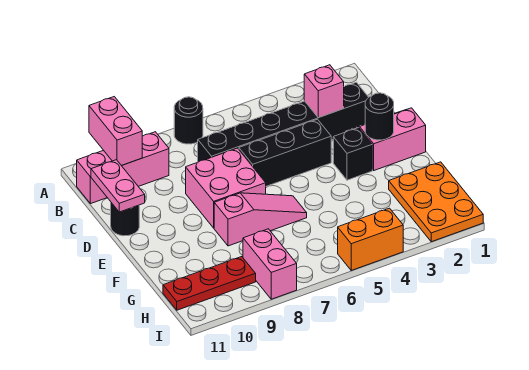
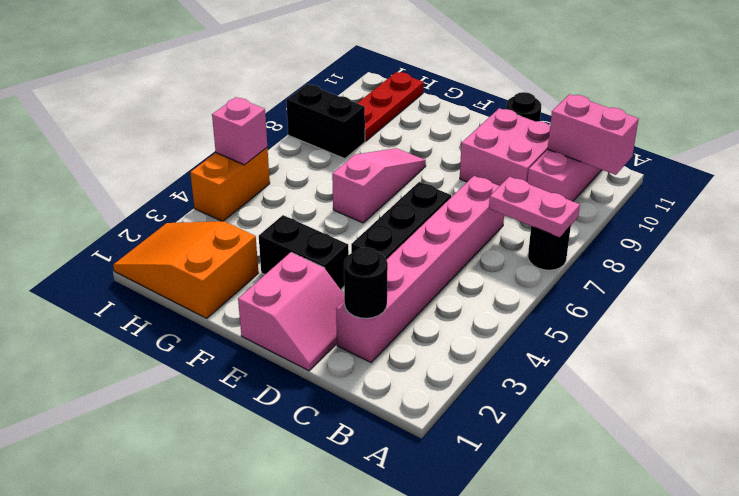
black 1x6 brick [198,82,369,162] -> pink 1x6 brick [336,176,504,362]
pink 1x1 brick [304,65,344,118] -> pink 1x1 brick moved to [212,97,267,165]
pink 1x2 plate [91,160,145,212] -> pink 1x2 plate moved to [489,177,580,237]
pink 2x2 brick [186,148,266,228] -> pink 2x2 brick moved to [460,108,550,186]
black 1x1 round brick [365,93,394,140] -> black 1x1 round brick moved to [344,248,388,318]
black 1x1 brick [333,128,372,180] -> black 1x2 brick [259,215,349,290]
pink 1x3 slope [214,193,307,246] -> pink 1x3 slope turned to [332,148,426,223]
orange 2x3 plate [389,162,483,242] -> orange 2x3 slope [113,221,258,318]
pink 1x2 brick [243,229,297,299] -> black 1x2 brick [286,84,365,159]

